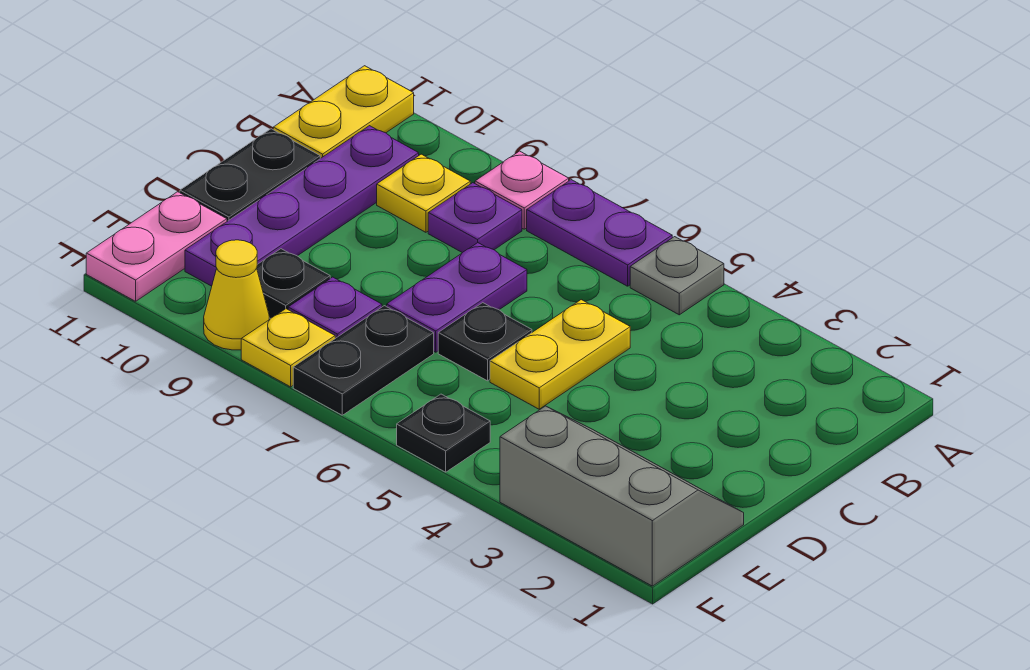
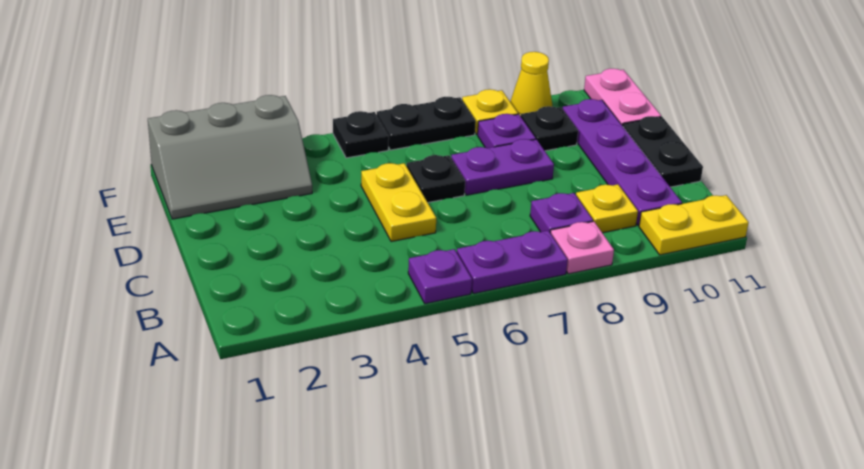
grey 1x1 plate [630,237,724,315] -> purple 1x1 plate [408,249,472,304]
yellow 1x2 plate [273,66,414,159] -> yellow 1x2 plate turned to [639,195,749,255]
purple 1x2 plate [387,243,527,352] -> purple 1x2 plate turned to [451,139,554,195]
black 1x2 plate [293,306,434,415] -> black 1x2 plate turned to [377,97,476,150]

